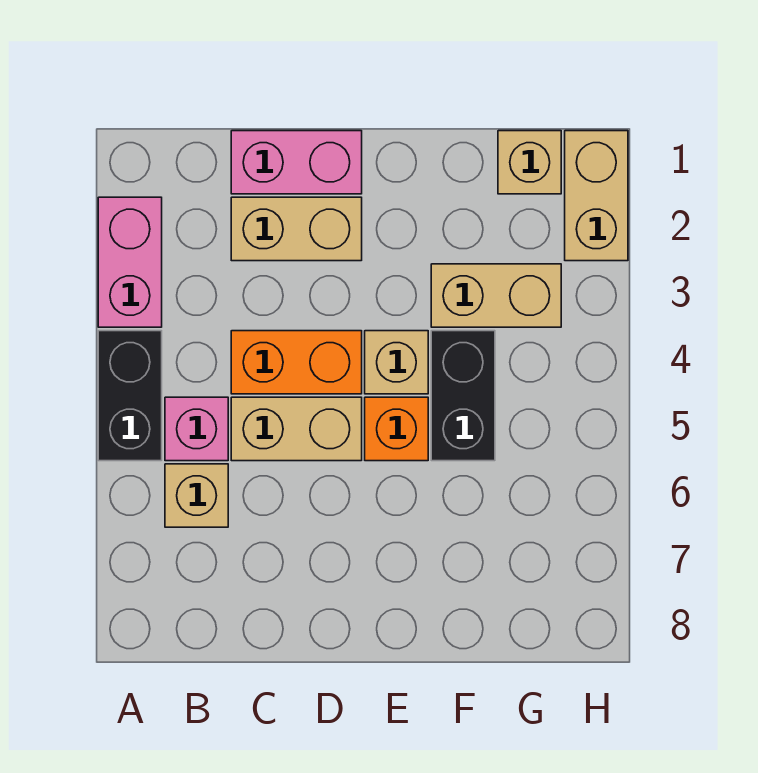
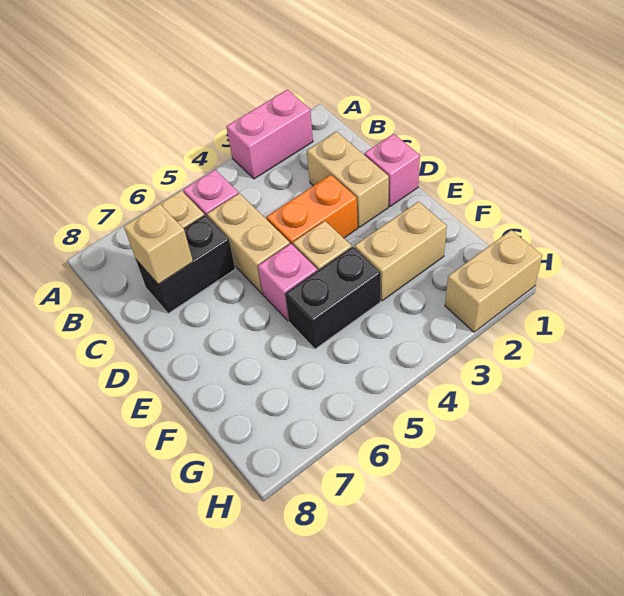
black 1x2 brick [98,331,162,461] -> black 1x2 brick moved to [136,215,235,314]
pink 1x2 brick [231,131,362,194] -> pink 1x1 brick [364,134,420,207]
orange 1x2 brick [231,331,362,394] -> orange 1x2 brick turned to [266,175,358,245]
orange 1x1 brick [365,397,428,461] -> pink 1x1 brick [258,244,317,321]
tan 1x2 brick [431,264,561,327] -> tan 1x2 brick turned to [355,202,447,301]
tan 1x1 brick [498,131,561,194] -> tan 1x1 brick moved to [124,204,193,284]

